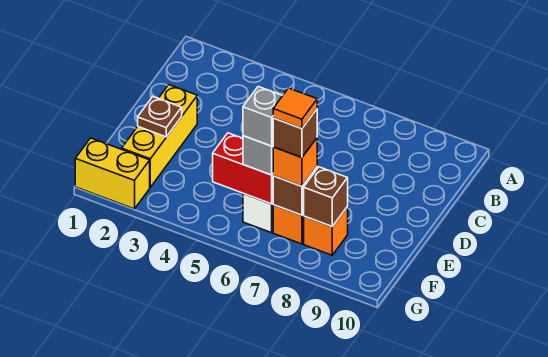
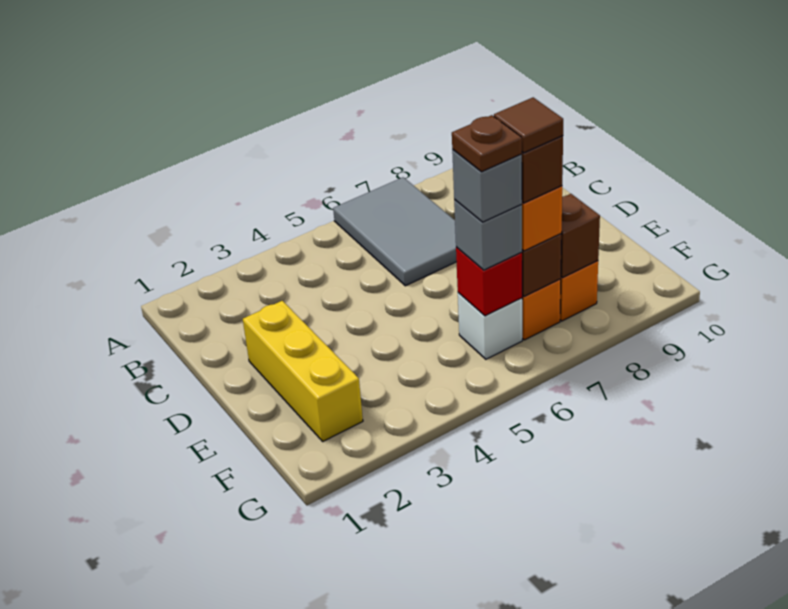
none -> grey 2x3 tile [333,177,457,286]
brown 1x1 plate [138,97,182,137] -> brown 1x1 plate moved to [452,115,522,172]
red 1x2 brick [213,133,273,204] -> red 1x1 brick [456,247,522,316]
orange 1x1 tile [273,88,317,129] -> brown 1x1 tile [494,97,563,153]
yellow 1x2 brick [75,138,150,209] -> none

